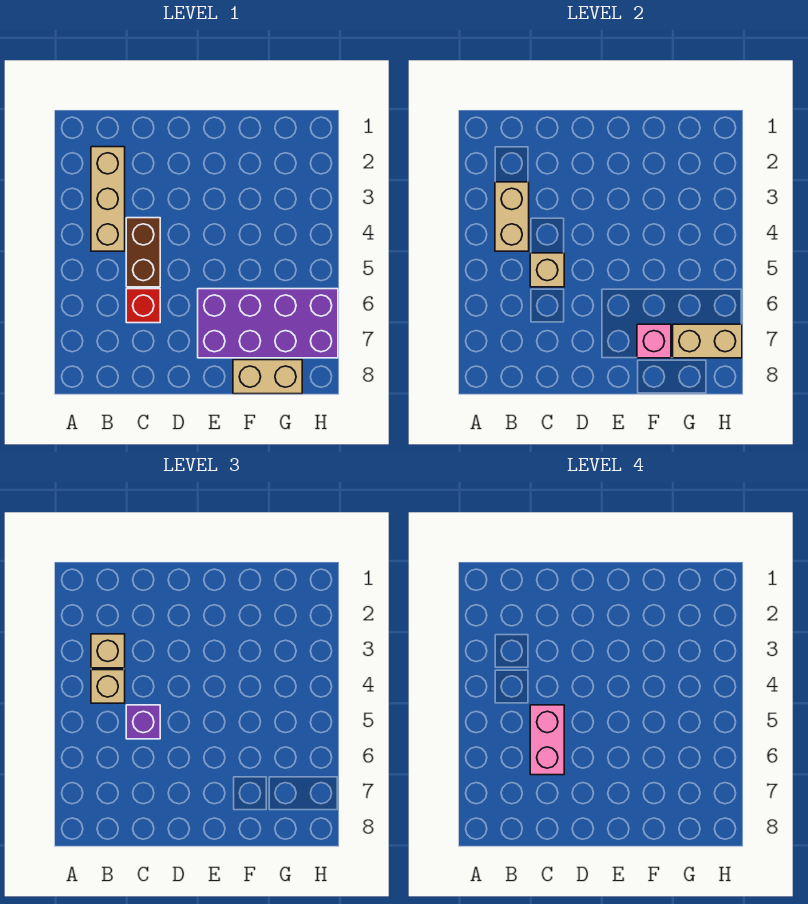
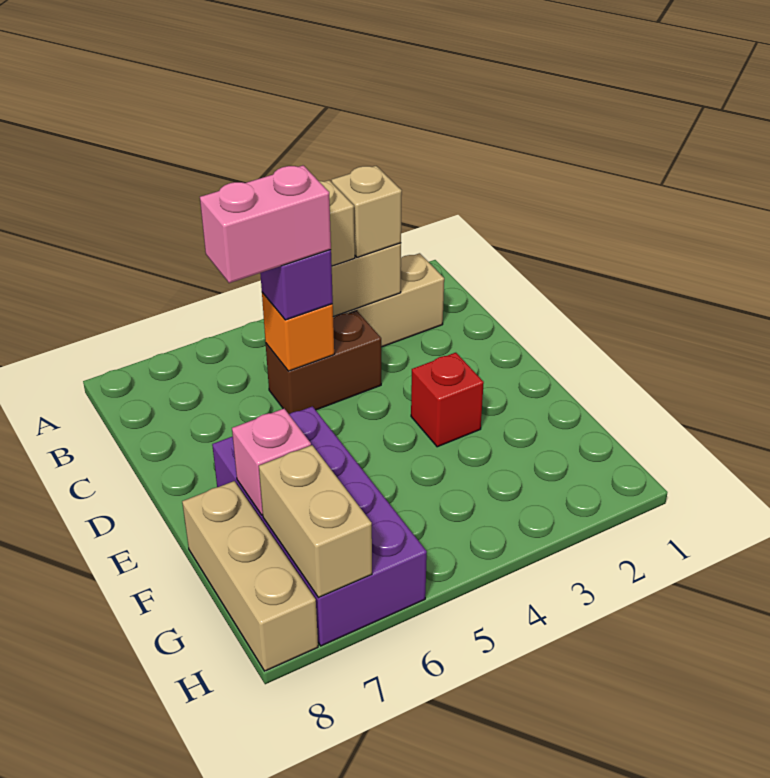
tan 1x1 brick [530,253,564,287] -> orange 1x1 brick [262,292,334,371]
red 1x1 brick [126,289,160,323] -> red 1x1 brick moved to [411,353,484,447]
tan 1x2 brick [233,360,302,394] -> tan 1x3 brick [182,481,318,671]

